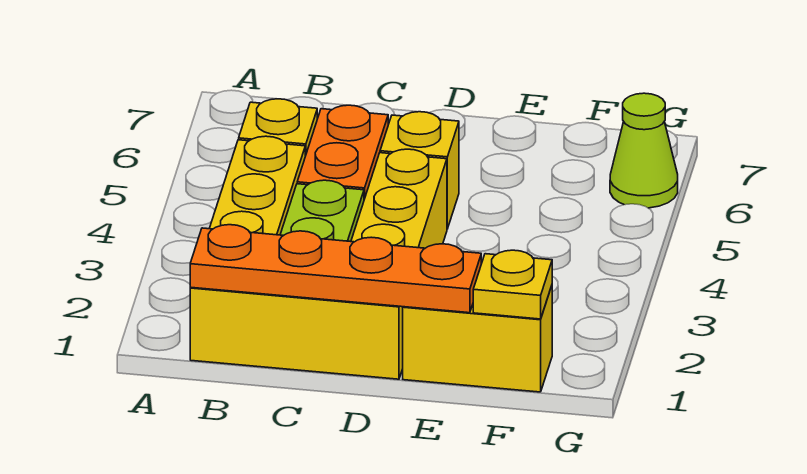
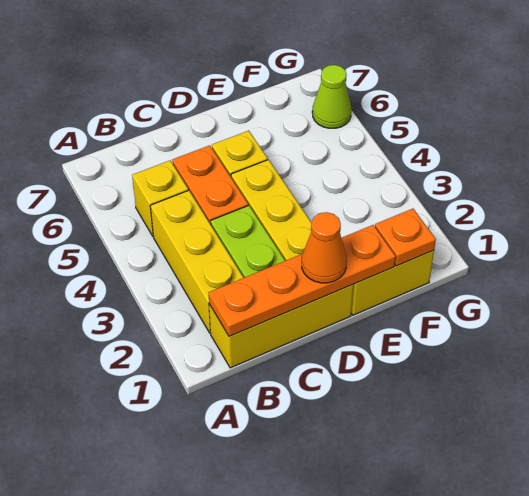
none -> orange 1x1 cone [302,212,347,283]
yellow 1x1 plate [473,250,552,319] -> orange 1x1 plate [375,209,436,266]

